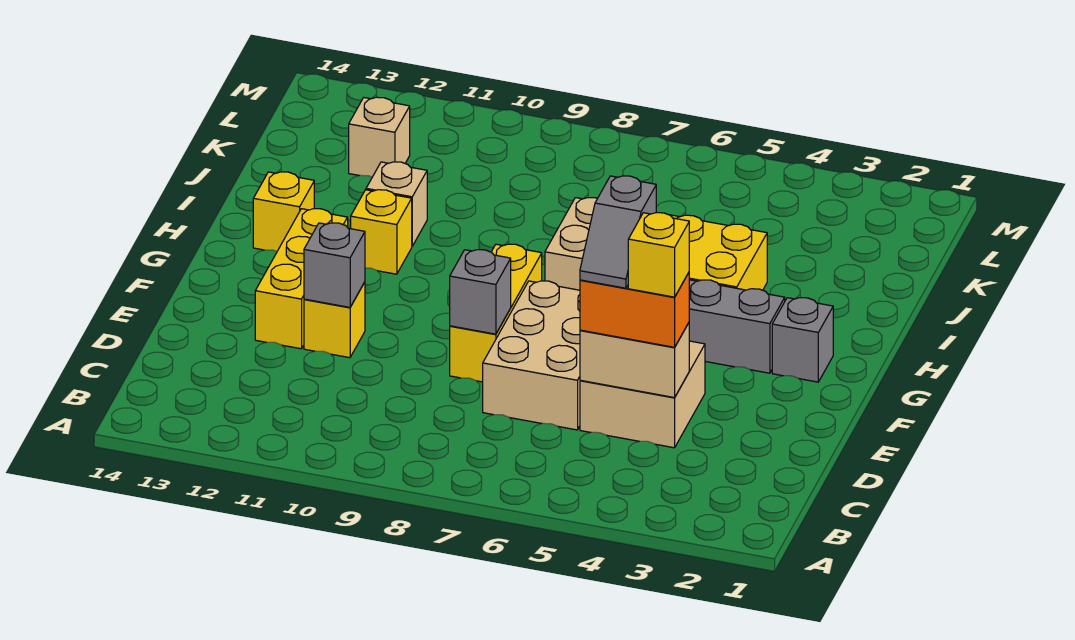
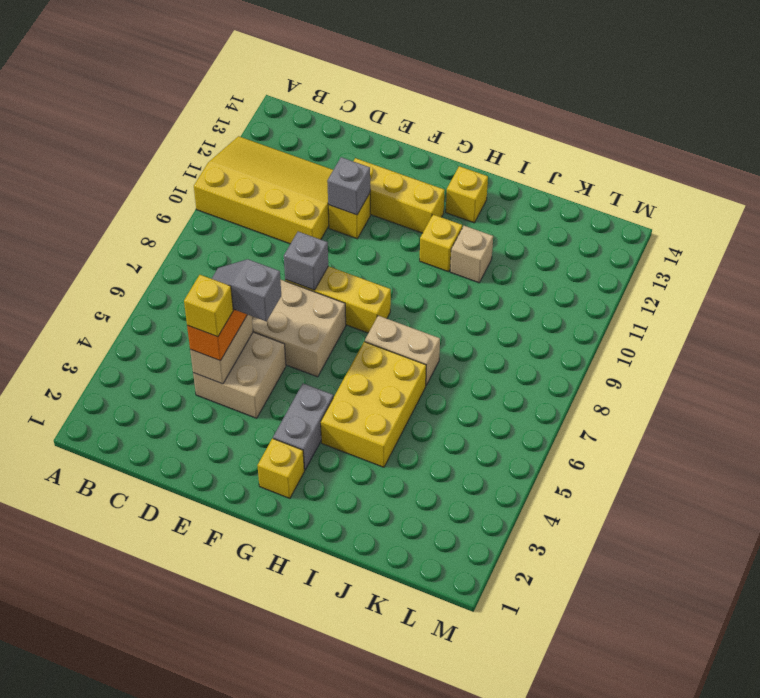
none -> yellow 3x4 slope [194,136,333,244]
grey 1x1 brick [772,298,833,382] -> yellow 1x1 brick [257,438,304,498]
tan 1x1 brick [349,97,410,177] -> none

